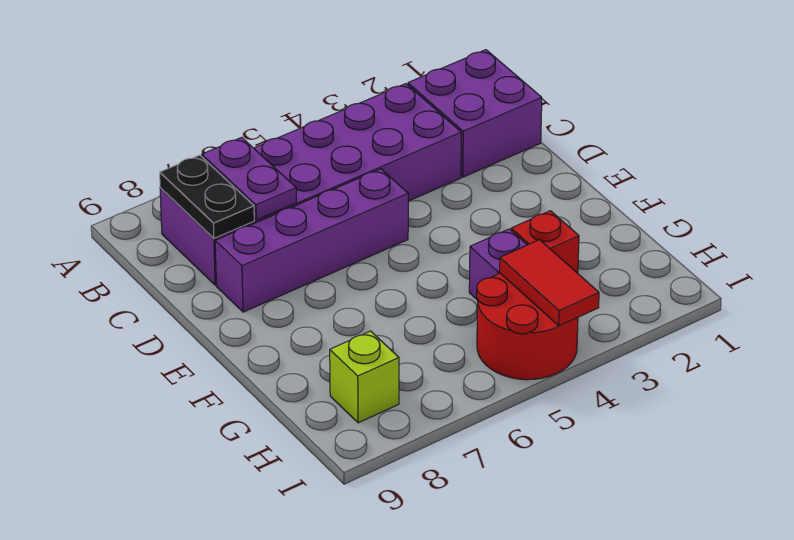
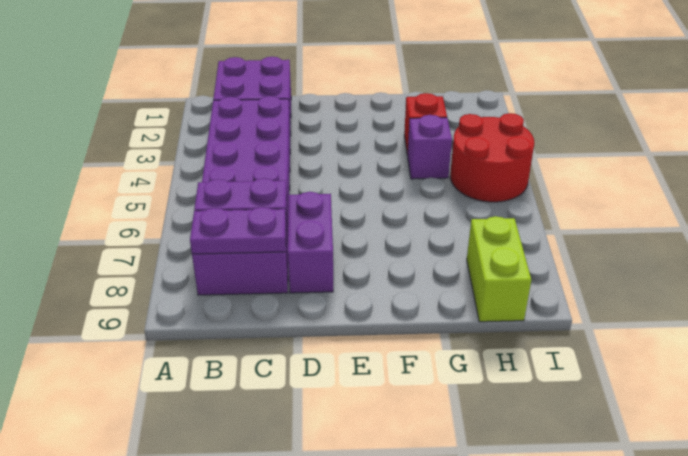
black 1x2 plate [160,155,254,238] -> purple 1x2 plate [190,207,286,254]
purple 1x4 brick [215,169,408,312] -> purple 1x2 brick [288,192,333,293]
red 1x2 tile [500,240,599,326] -> none
lime 1x1 brick [330,331,399,423] -> lime 1x2 brick [467,216,531,322]

